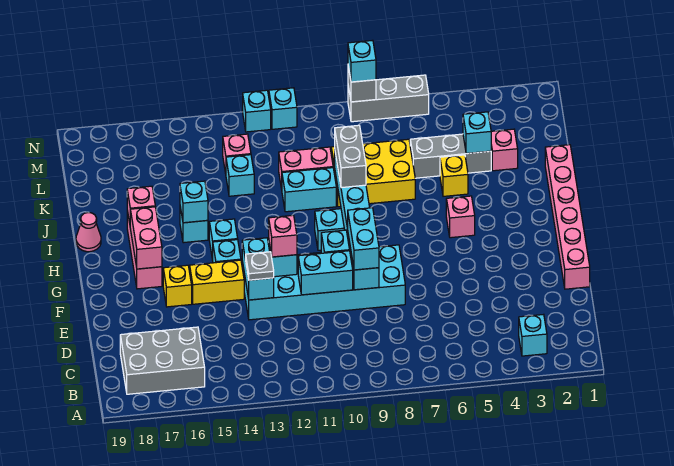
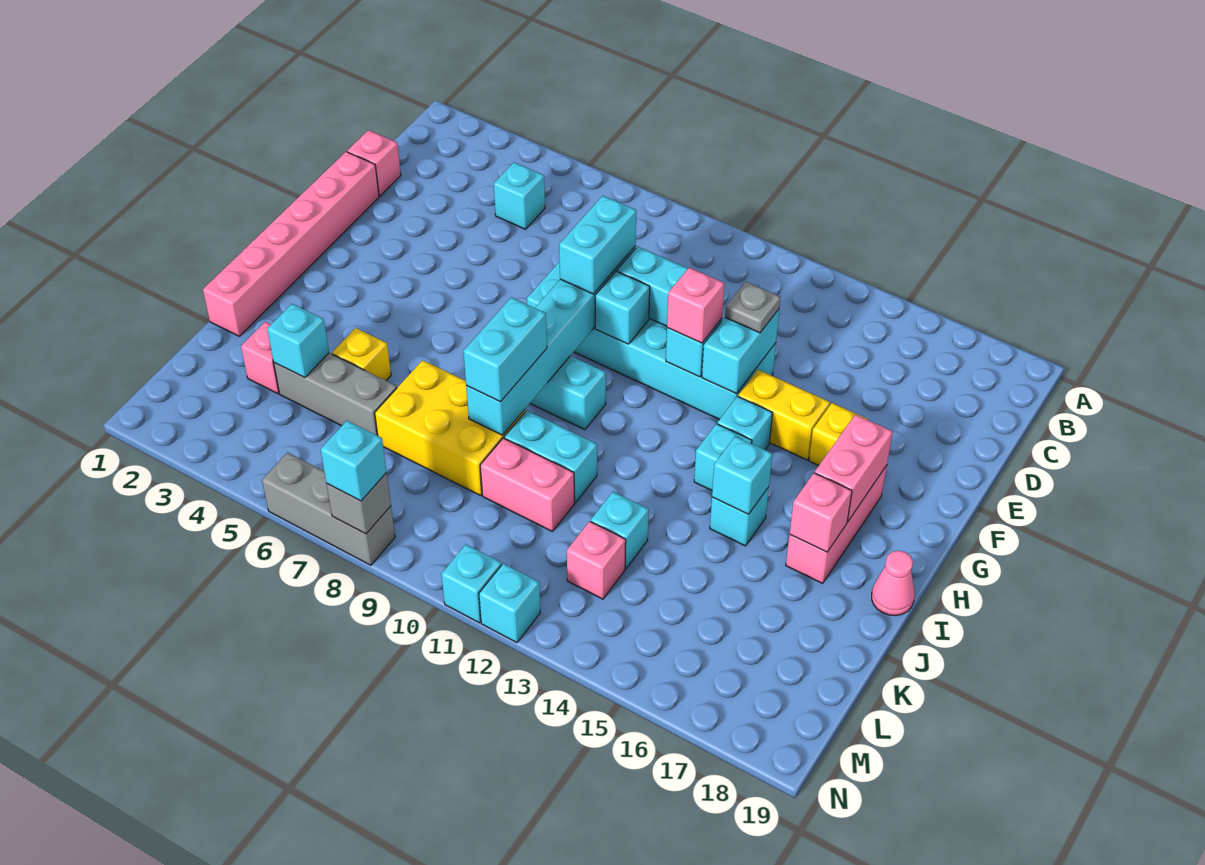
cyan 1x1 brick [519,314,547,356] -> cyan 1x1 brick moved to [494,162,545,229]
grey 2x3 brick [120,327,205,394] -> none
pink 1x1 brick [446,196,475,238] -> pink 1x1 brick moved to [347,130,401,196]
grey 1x2 brick [335,125,366,188] -> cyan 1x2 brick [463,297,547,402]

